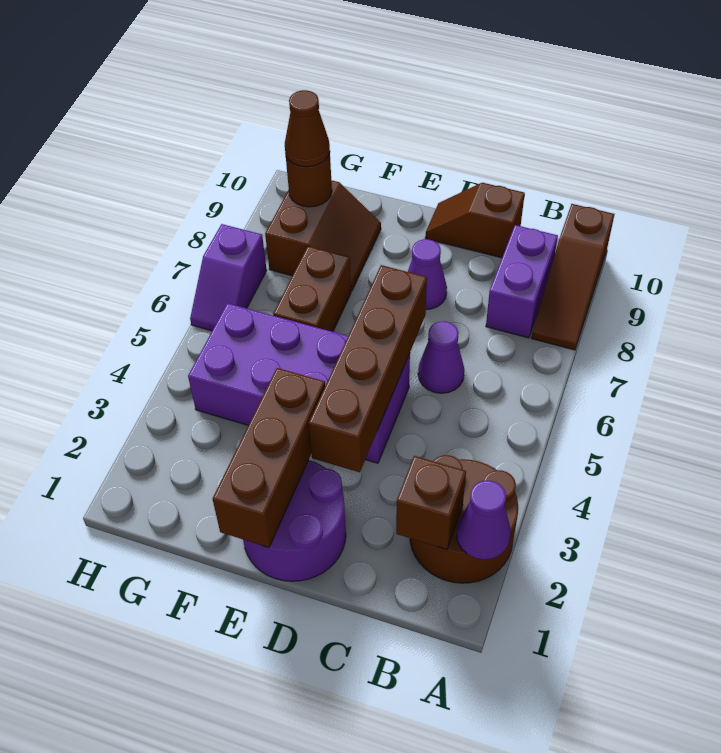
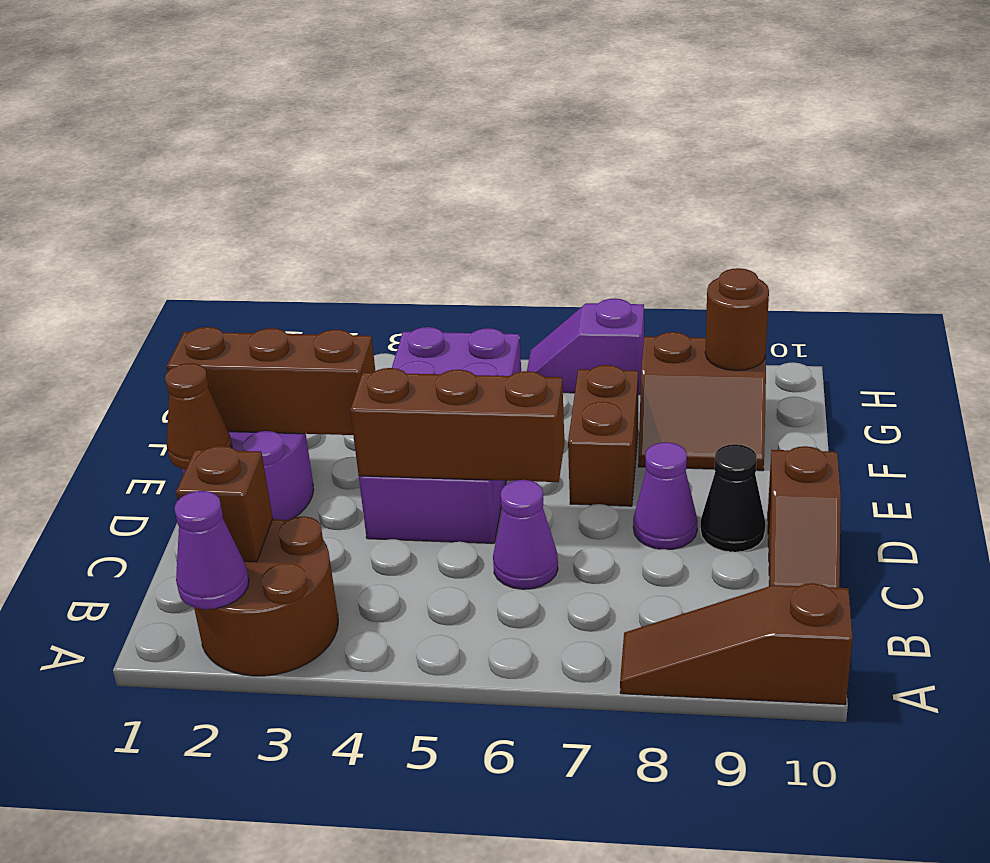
purple 1x2 brick [486,225,558,338] -> none
brown 1x2 slope [425,183,525,258] -> brown 1x2 slope turned to [768,446,841,588]
brown 1x4 brick [309,265,427,472] -> brown 1x3 brick [350,368,564,482]
none -> black 1x1 cone [700,444,765,552]
brown 1x2 brick [273,246,351,332] -> brown 1x2 brick turned to [568,365,638,506]
brown 1x1 cone [285,90,330,167] -> brown 1x1 cone moved to [165,363,232,470]

